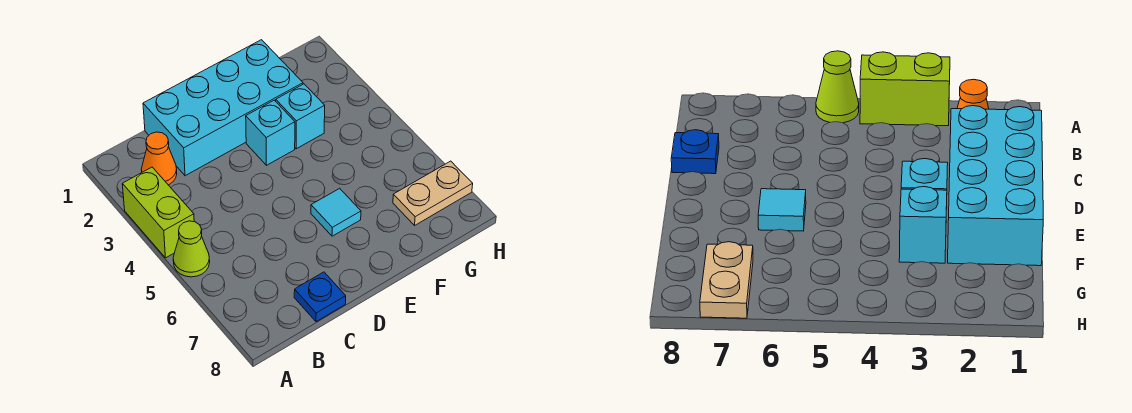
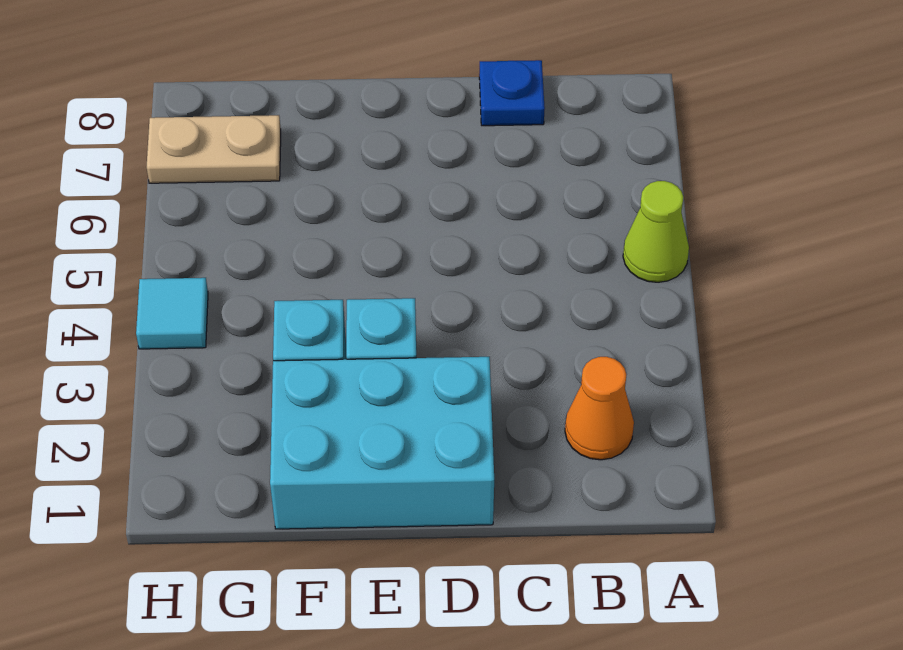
lime 1x2 brick [122,167,194,258] -> none
cyan 2x4 brick [143,40,303,176] -> cyan 2x3 brick [270,357,494,529]
cyan 1x1 tile [311,188,361,236] -> cyan 1x1 tile moved to [136,278,208,349]

